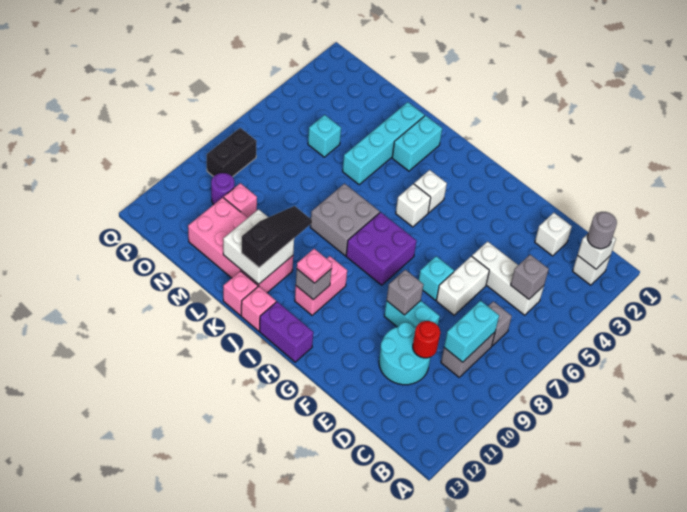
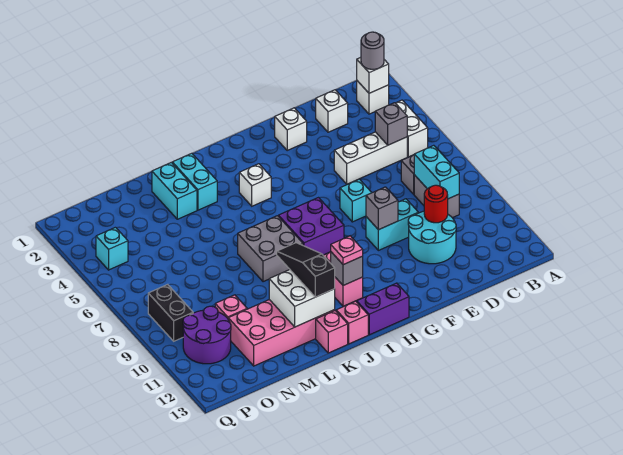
white 1x2 brick [436,256,489,315] -> white 1x2 brick moved to [396,100,428,157]
white 1x1 brick [396,184,431,227] -> white 1x1 brick moved to [275,108,307,150]
cyan 1x4 brick [343,102,424,185] -> cyan 1x2 brick [152,162,197,219]
cyan 1x1 brick [308,115,341,157] -> cyan 1x1 brick moved to [96,227,128,270]
purple 1x1 round brick [211,173,234,204] -> purple 2x2 round brick [183,306,231,364]

